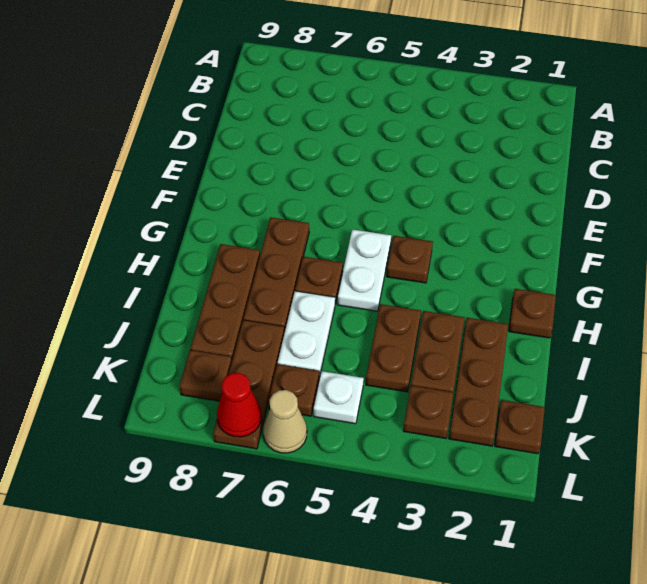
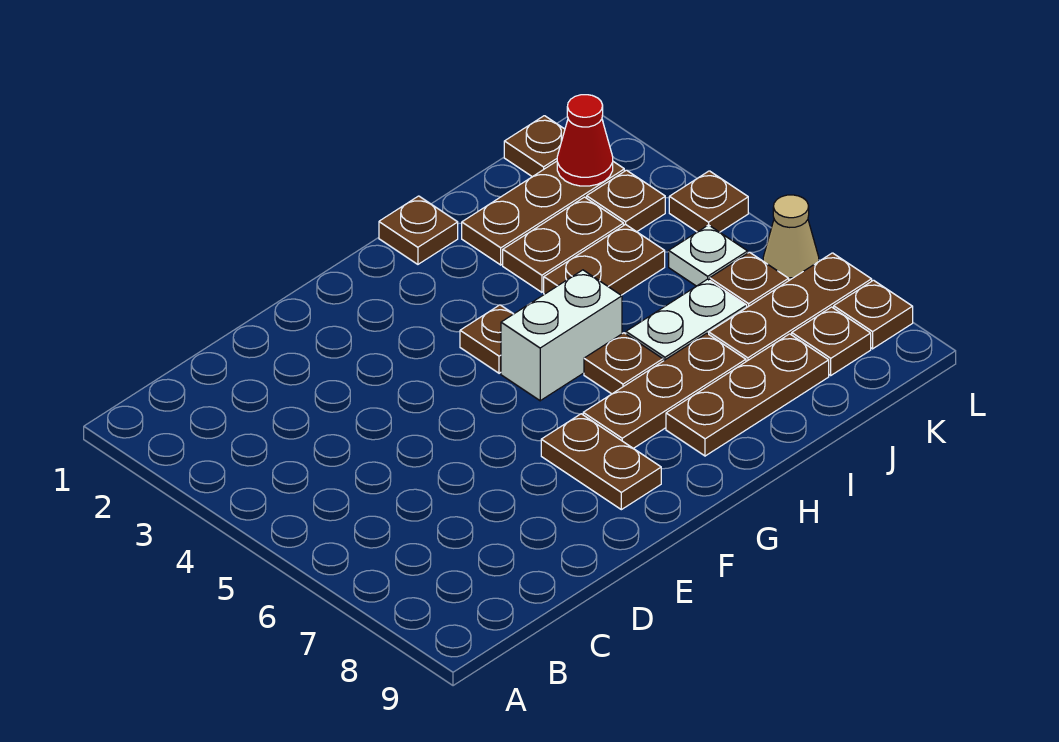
none -> brown 1x2 plate [541,414,661,510]
white 1x2 plate [337,229,391,311] -> white 1x2 brick [501,270,622,401]
none -> brown 1x1 plate [669,171,748,232]
red 1x1 cone [217,373,261,437] -> red 1x1 cone moved to [557,95,613,186]
none -> brown 1x1 plate [834,280,913,349]

